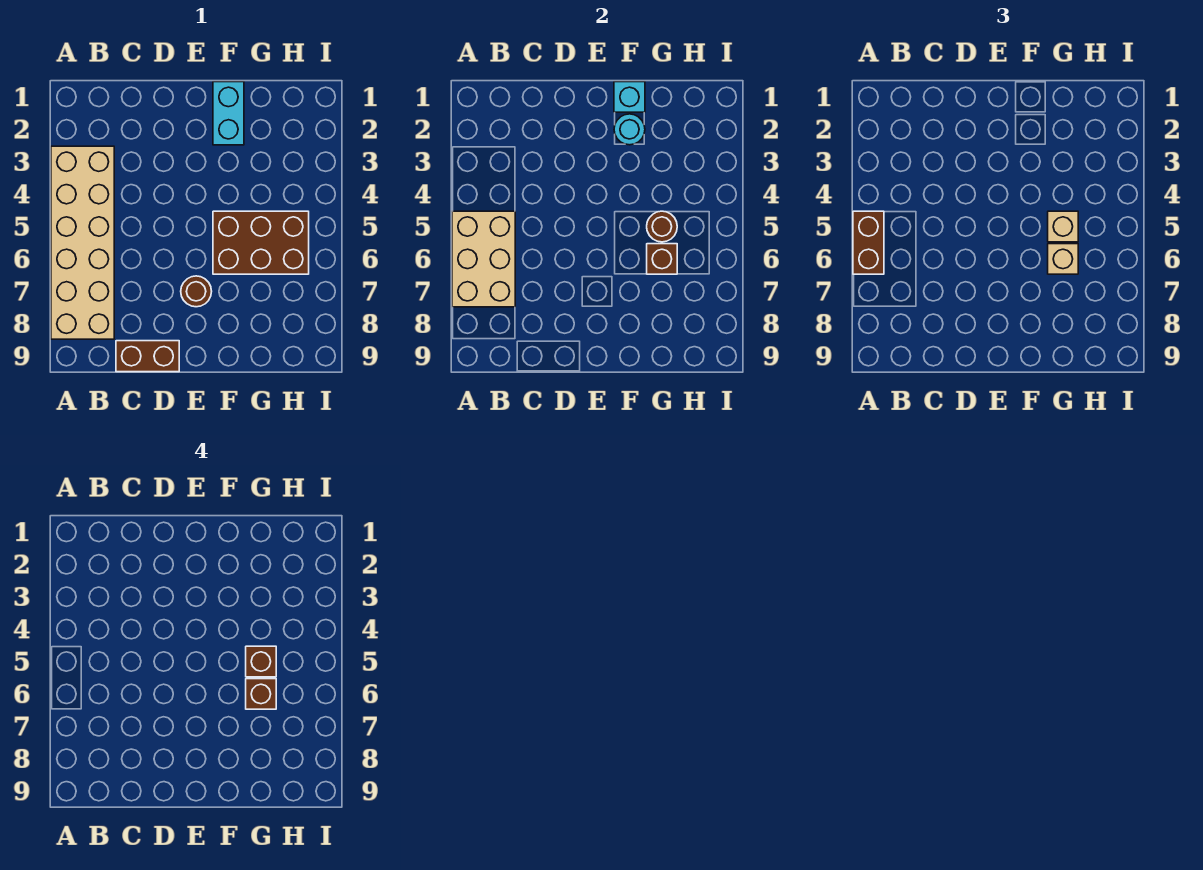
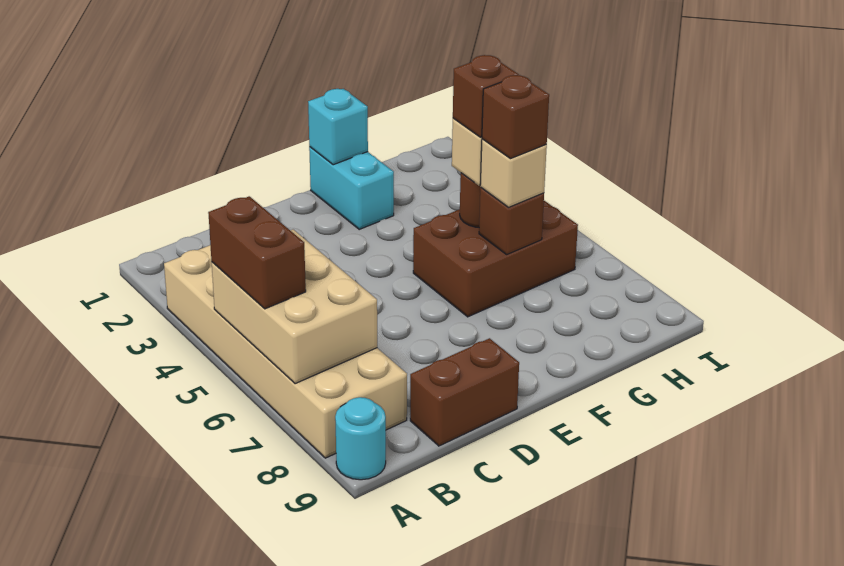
brown 1x1 round brick [181,276,212,307] -> none
cyan 1x1 round brick [614,114,645,145] -> cyan 1x1 round brick moved to [335,397,386,480]

